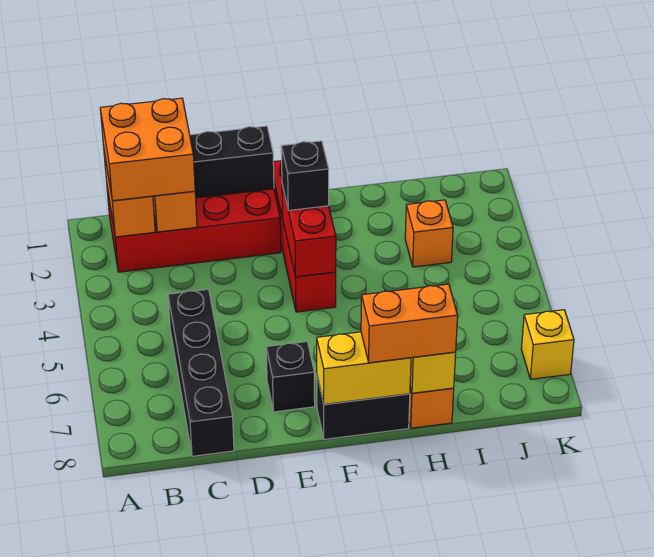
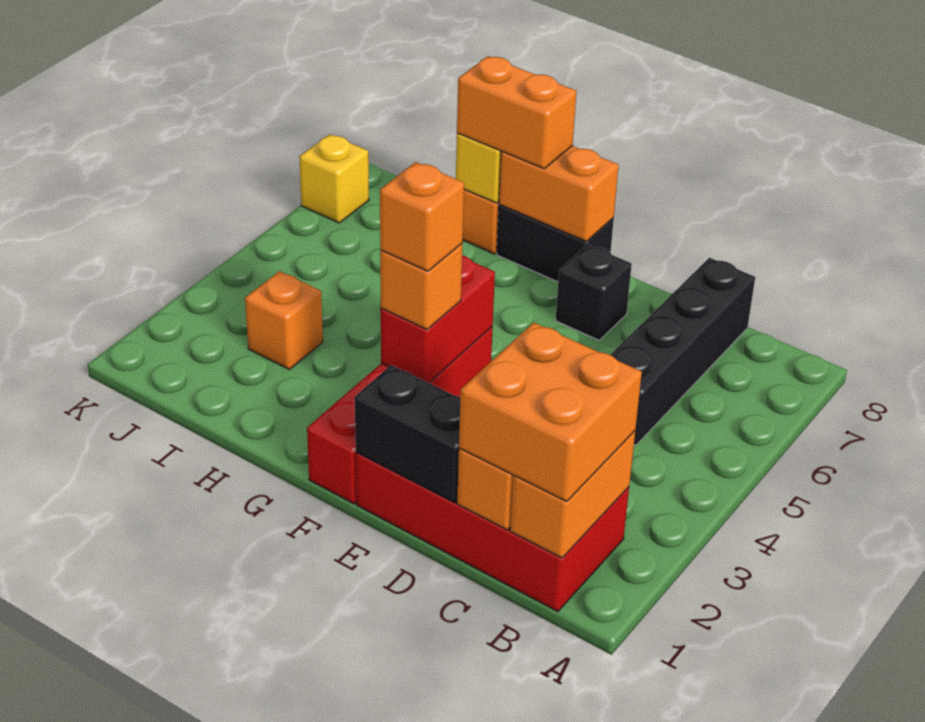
black 1x1 brick [281,141,329,210] -> orange 1x1 brick [380,244,463,329]
none -> orange 1x1 brick [380,162,464,271]
yellow 1x2 brick [317,332,411,404] -> orange 1x2 brick [499,146,619,241]

